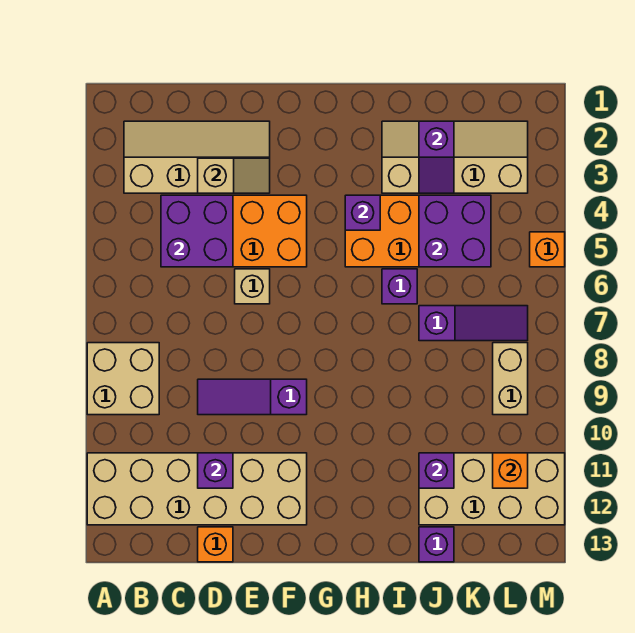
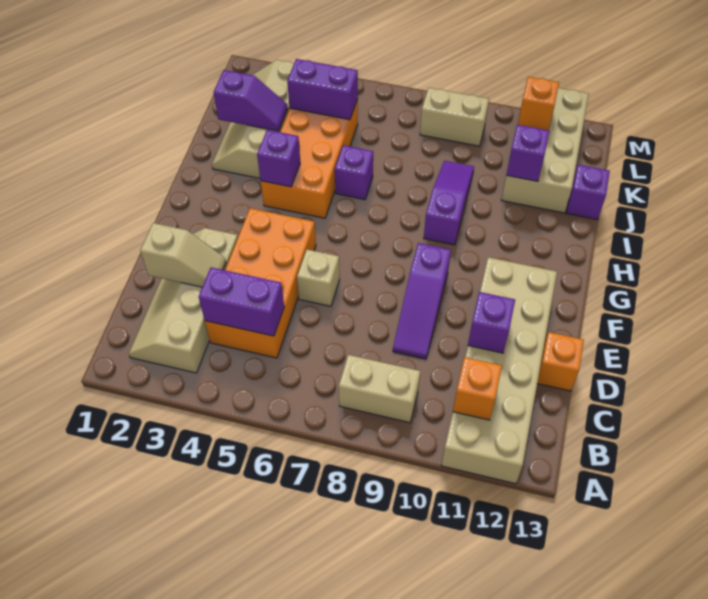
tan 2x2 brick [87,343,159,415] -> tan 1x2 brick [339,355,420,423]
purple 2x2 brick [161,195,233,267] -> purple 1x2 brick [199,267,284,336]
tan 1x2 slope [198,158,270,193] -> tan 1x2 slope turned to [140,223,226,287]
purple 2x2 brick [419,195,491,267] -> purple 1x2 brick [287,59,358,120]
purple 1x3 slope [419,306,528,341] -> purple 1x3 slope moved to [424,161,474,245]
orange 1x1 brick [530,232,565,267] -> orange 1x1 brick moved to [453,357,502,420]

